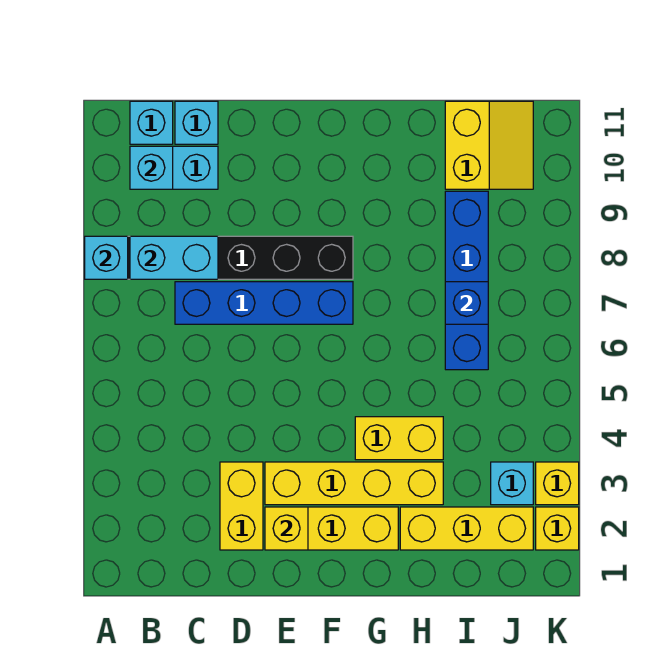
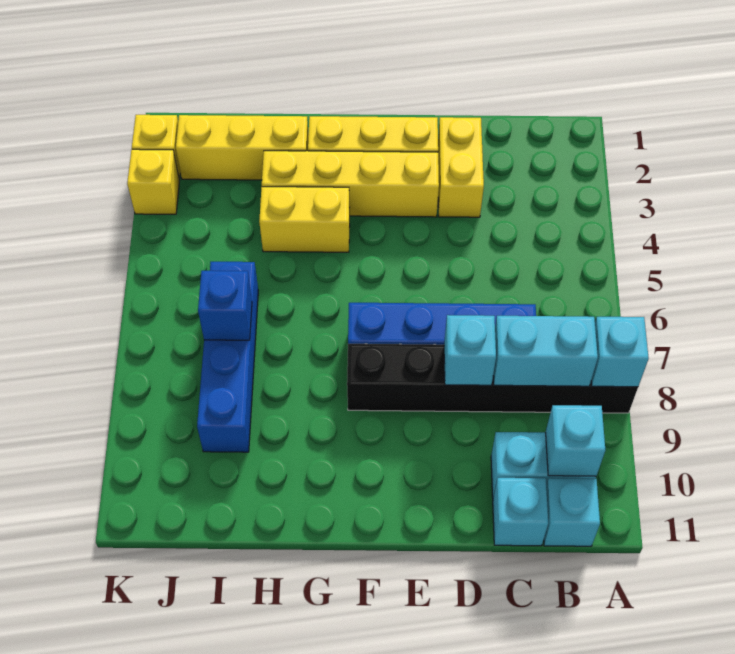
yellow 1x1 brick [265,507,308,550] -> none
yellow 2x2 slope [445,101,533,189] -> none
cyan 1x1 brick [491,462,533,505] -> cyan 1x1 brick moved to [444,315,496,385]

